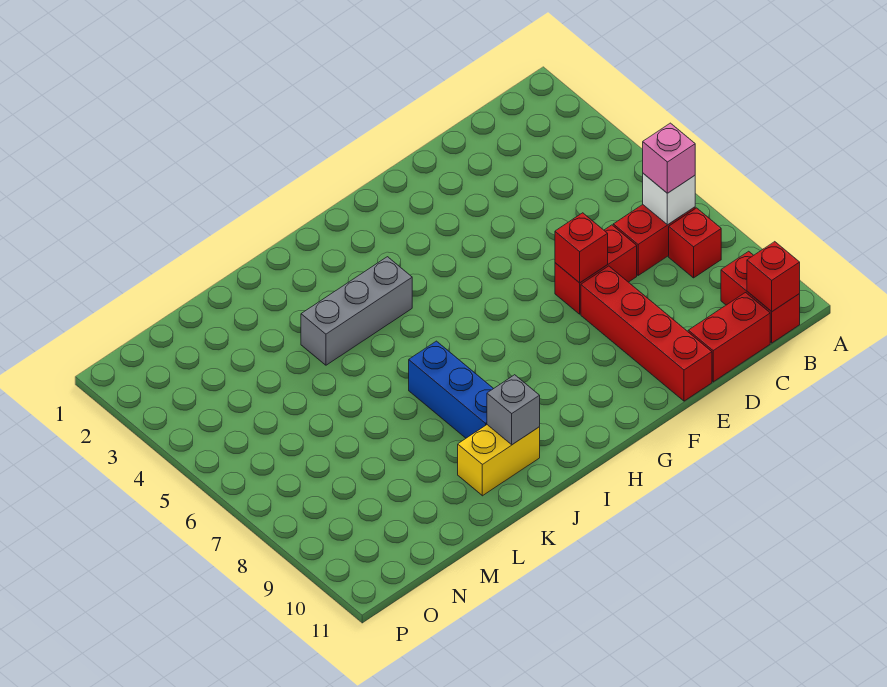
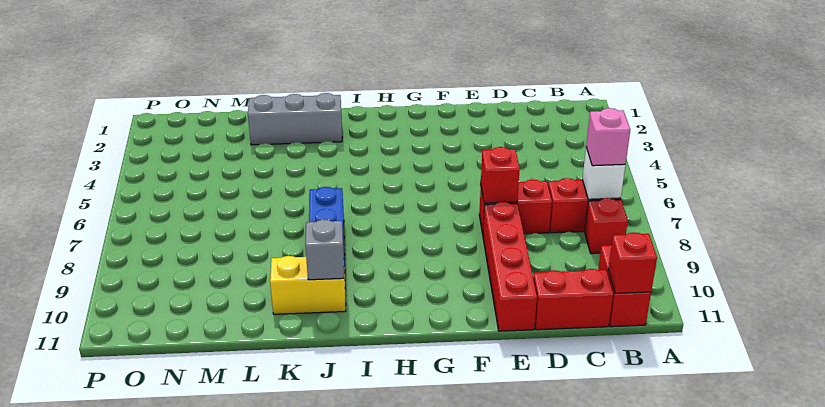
grey 1x3 brick [301,257,412,365] -> grey 1x3 brick moved to [248,93,342,145]

